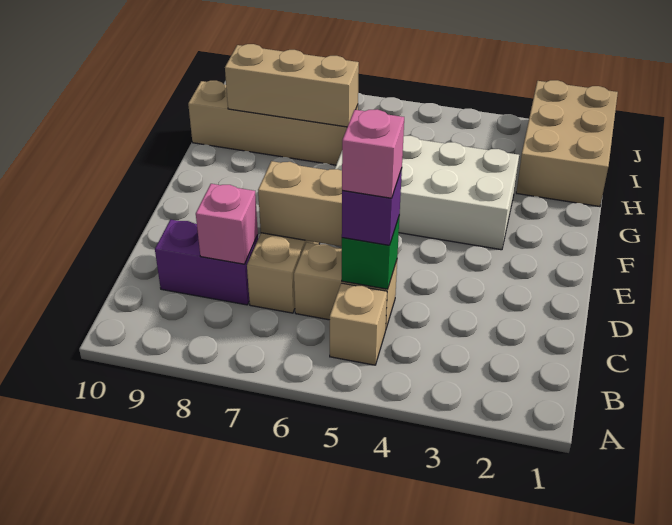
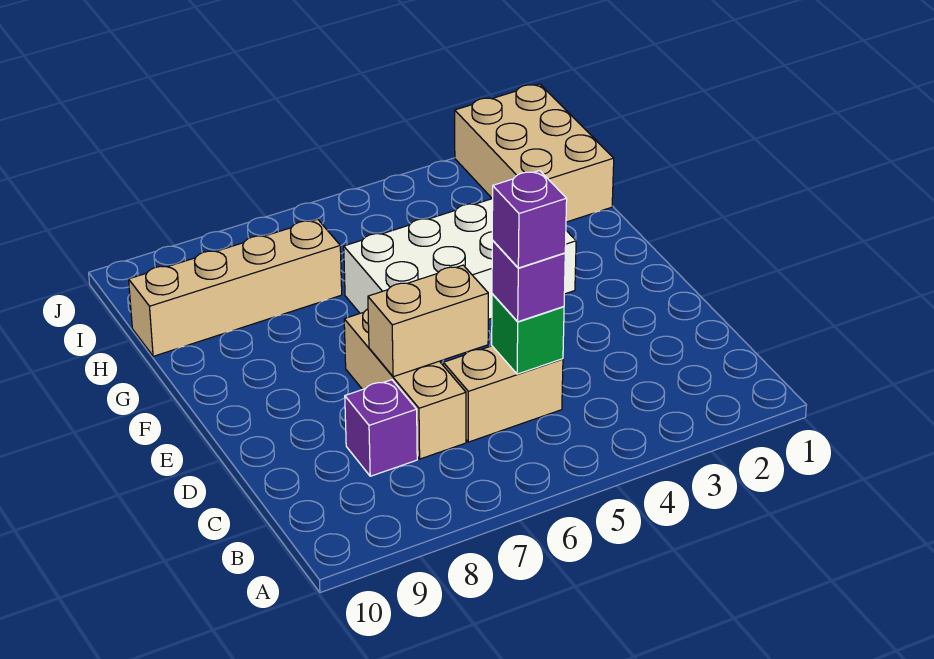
tan 1x1 brick [330,283,387,365] -> none
pink 1x1 brick [342,109,404,198] -> purple 1x1 brick [492,171,567,268]
purple 1x2 brick [155,219,258,305] -> purple 1x1 brick [345,380,417,476]
pink 1x1 brick [196,184,258,264] -> none
tan 1x3 brick [225,44,359,127] -> none

